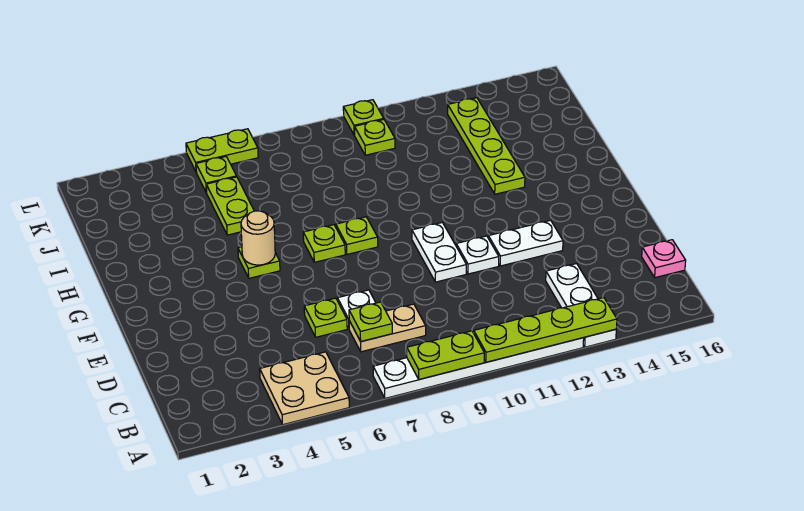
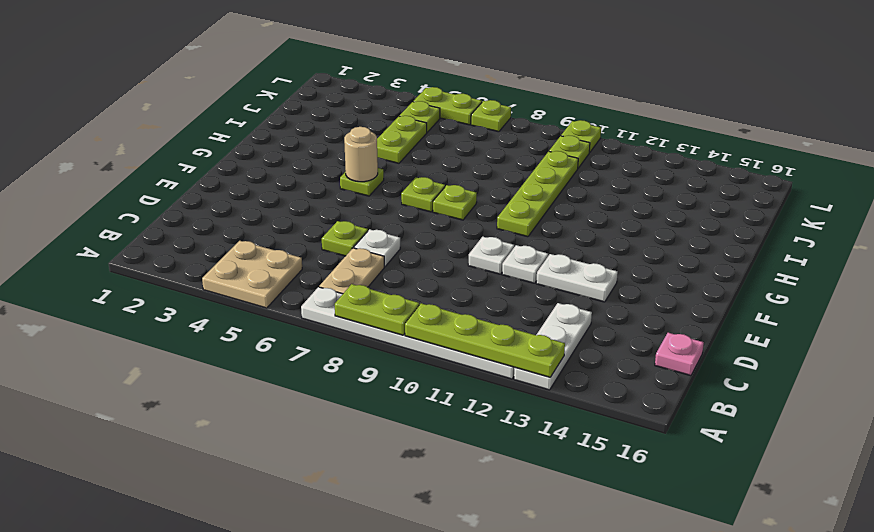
tan 1x2 plate [349,304,426,352] -> tan 1x2 plate turned to [319,248,384,294]
lime 1x1 plate [349,302,392,341] -> lime 1x1 plate moved to [471,100,511,132]
white 1x2 plate [412,223,466,282] -> white 1x1 plate [468,237,514,274]
lime 1x4 plate [448,98,525,194] -> lime 1x4 plate moved to [497,151,578,237]

